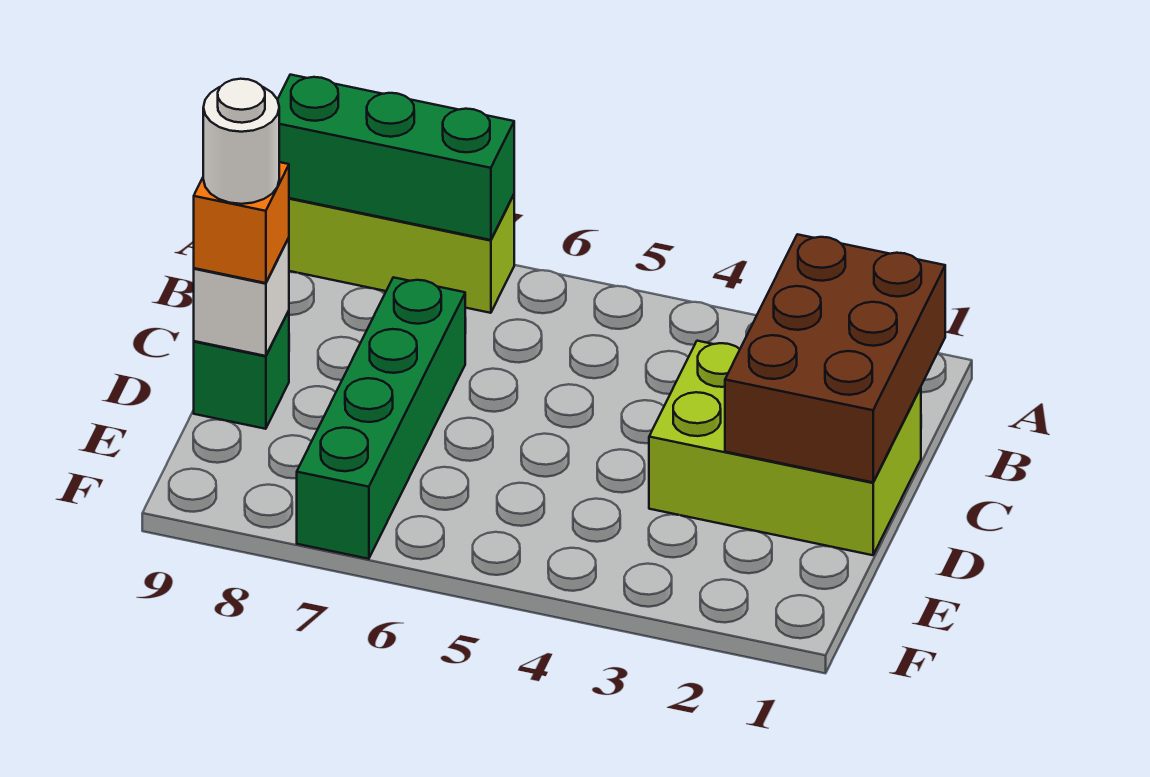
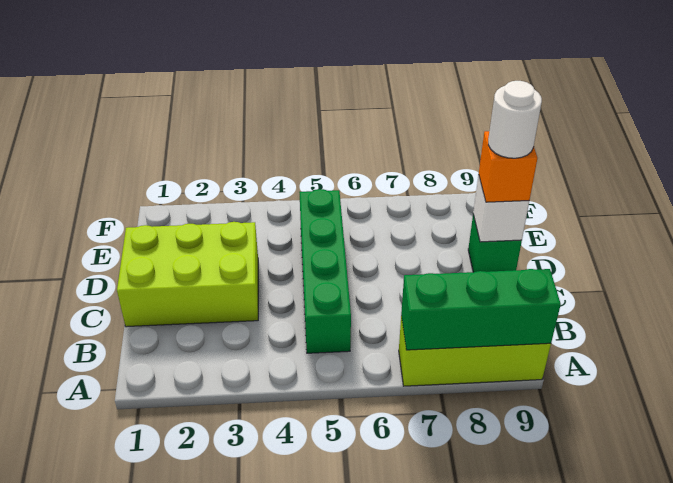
brown 2x3 brick [725,234,945,482] -> none
green 1x4 brick [297,277,465,559] -> green 1x4 brick moved to [299,189,351,353]

